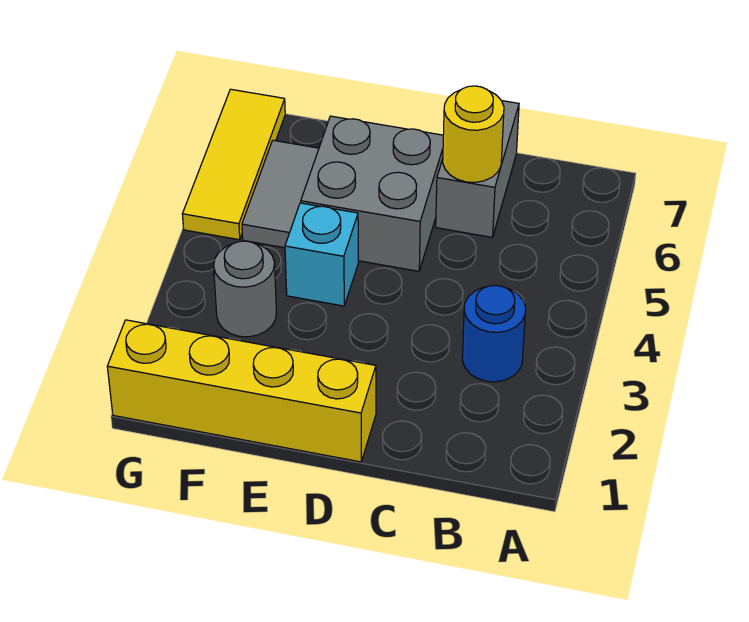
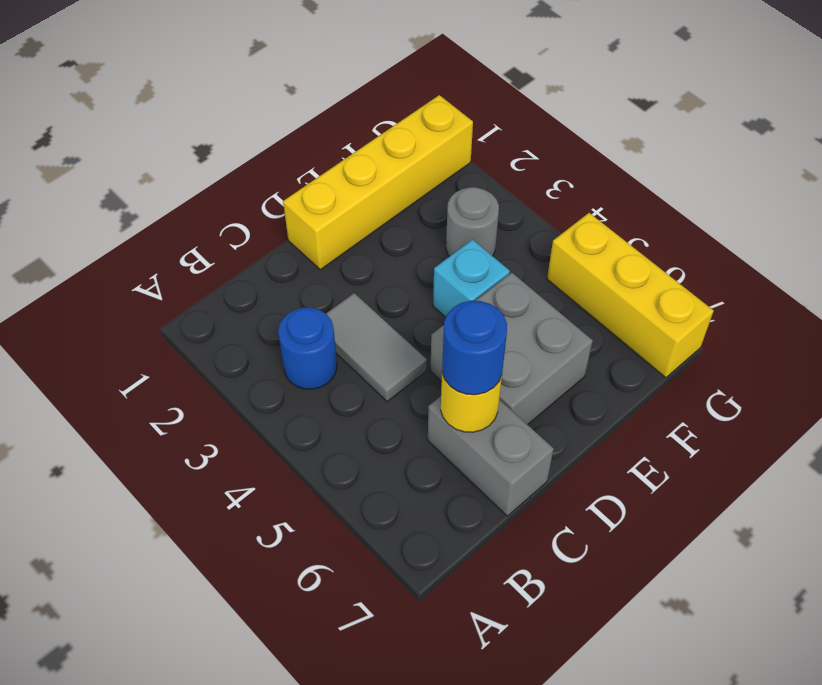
none -> blue 1x1 round brick [442,301,507,395]
grey 1x2 tile [242,140,319,248] -> grey 1x2 tile moved to [326,293,427,402]
yellow 1x3 tile [182,89,285,240] -> yellow 1x3 brick [547,213,714,378]

